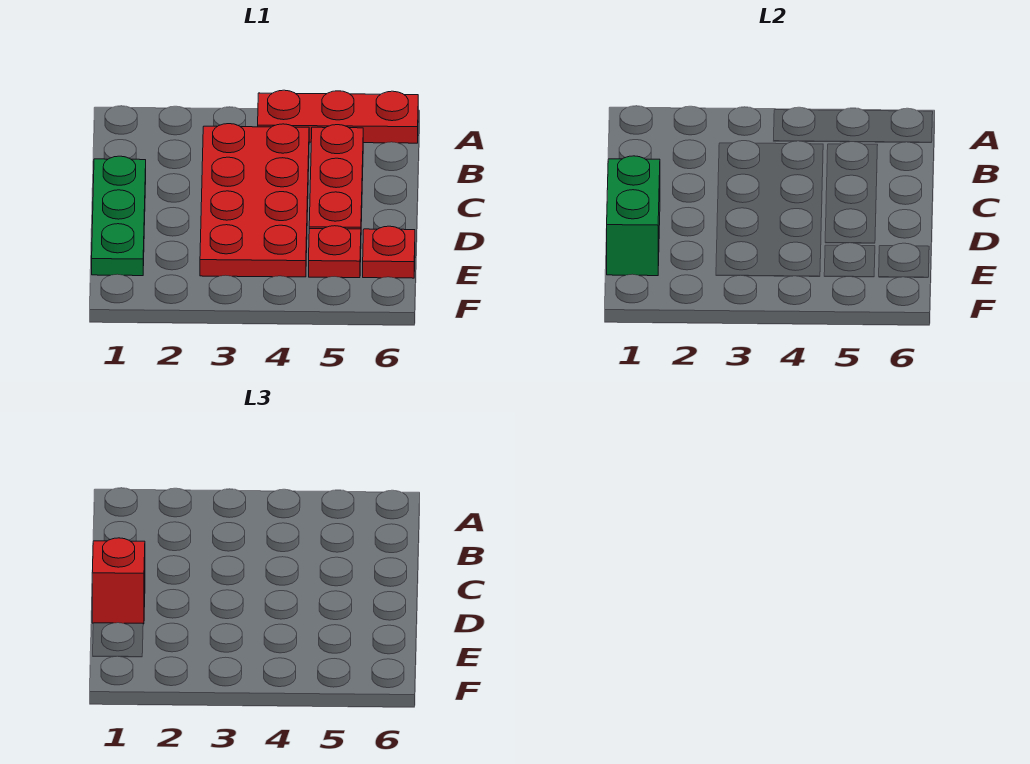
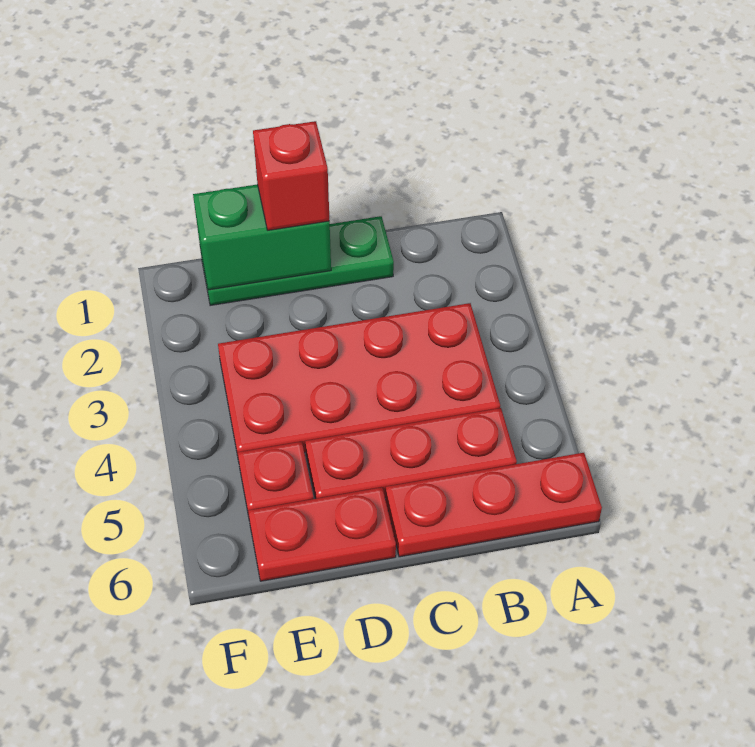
red 1x3 plate [258,90,418,143] -> red 1x3 plate turned to [386,453,602,557]
red 1x1 plate [363,226,415,278] -> red 1x2 plate [248,487,396,581]

